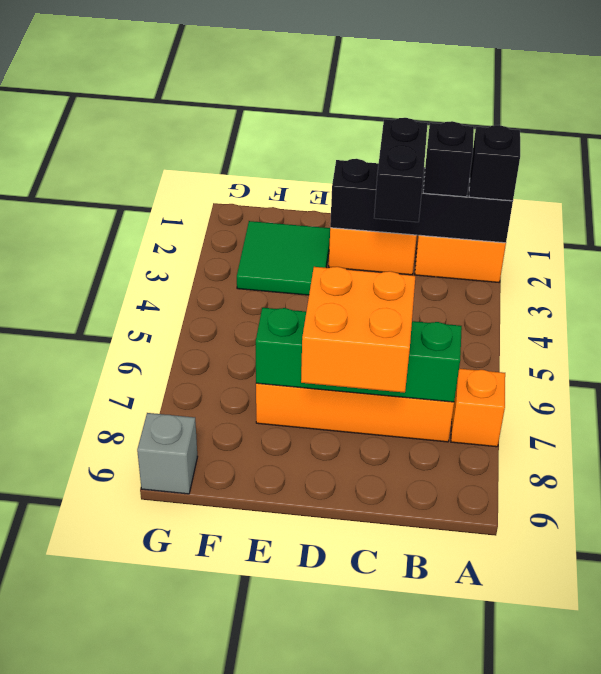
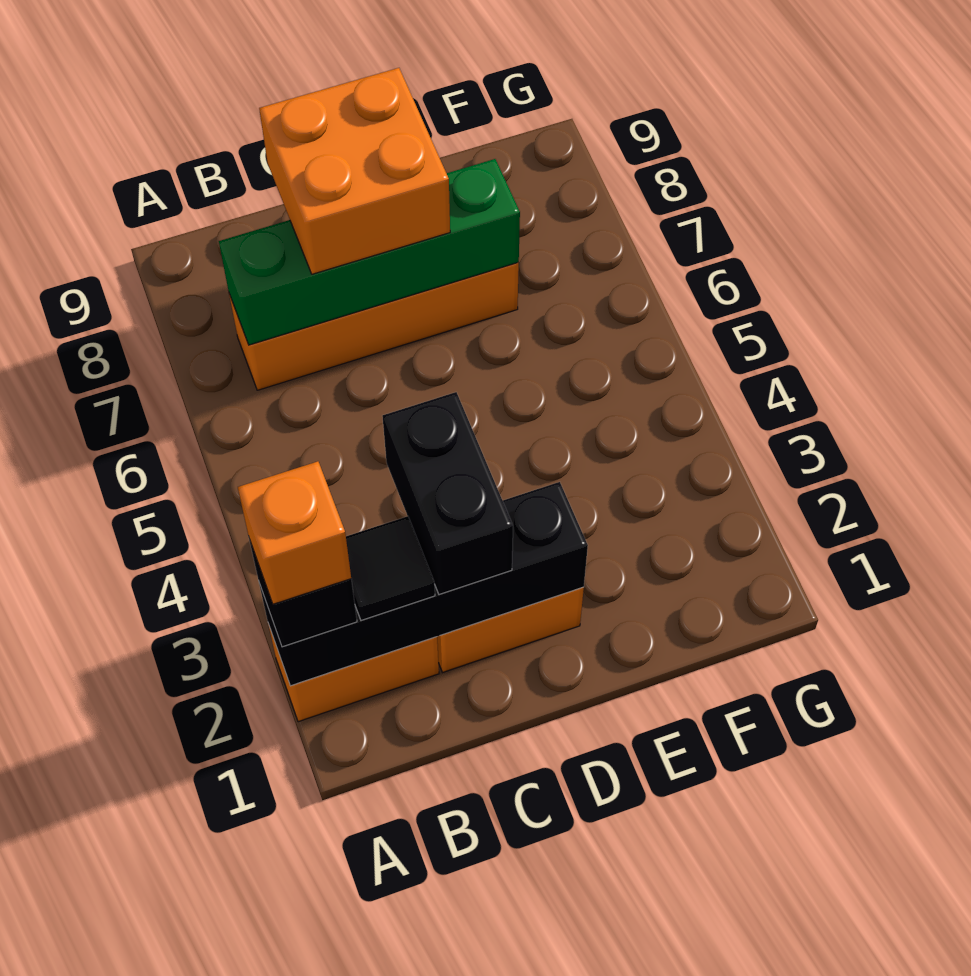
orange 1x1 brick [451,369,505,447] -> orange 1x1 brick moved to [238,461,351,604]
black 1x1 brick [423,121,474,197] -> black 1x1 tile [346,516,435,620]
green 2x2 tile [237,221,330,295] -> none
grey 1x1 brick [137,413,197,494] -> none

